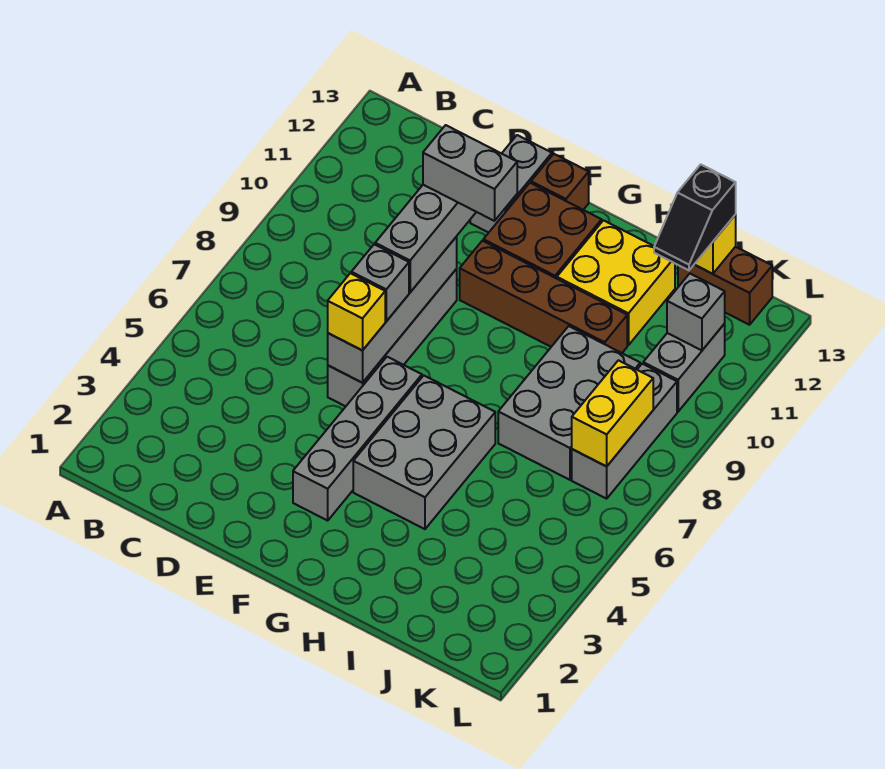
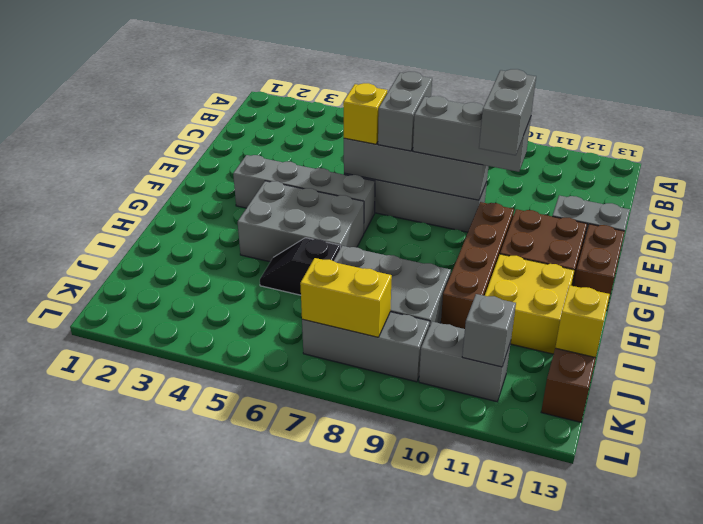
grey 1x1 brick [351,244,409,321] -> grey 1x2 brick [378,71,432,151]
brown 1x1 brick [531,154,589,210] -> brown 1x2 brick [574,224,625,311]
black 1x2 slope [654,164,736,270] -> black 1x2 slope moved to [260,238,340,295]

